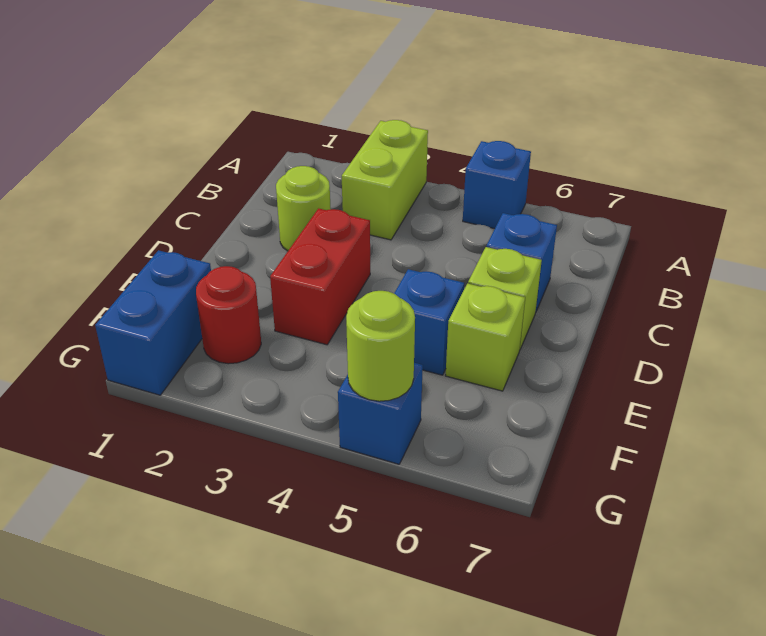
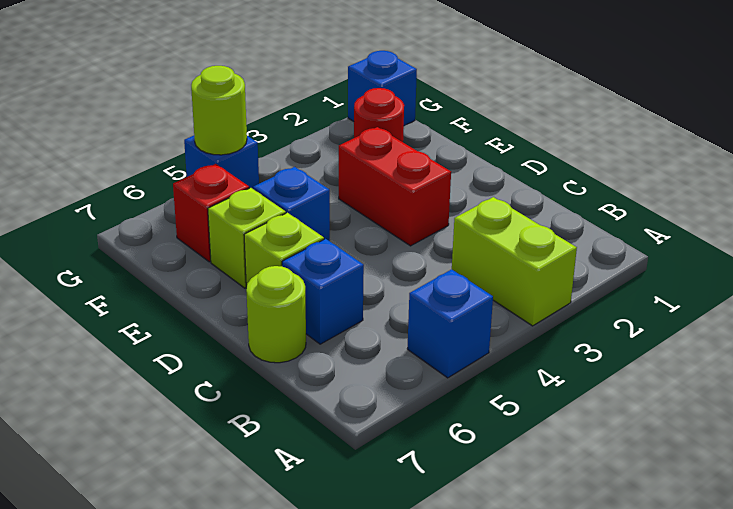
lime 1x1 round brick [276,166,331,251] -> lime 1x1 round brick moved to [246,266,306,363]
blue 1x2 brick [95,250,211,395] -> blue 1x1 brick [348,51,417,126]
none -> red 1x1 brick [173,164,249,262]

